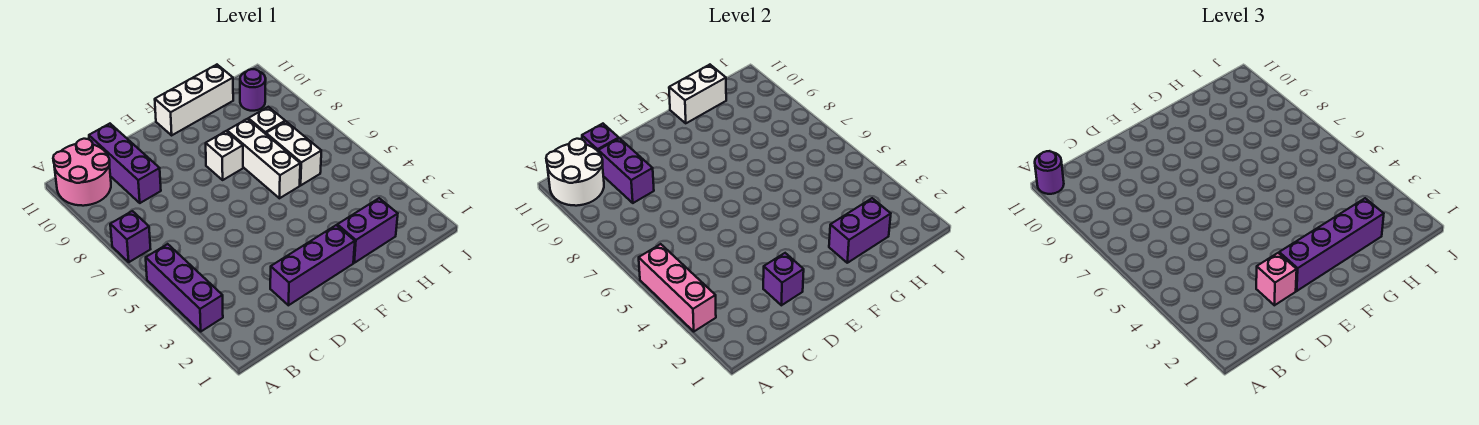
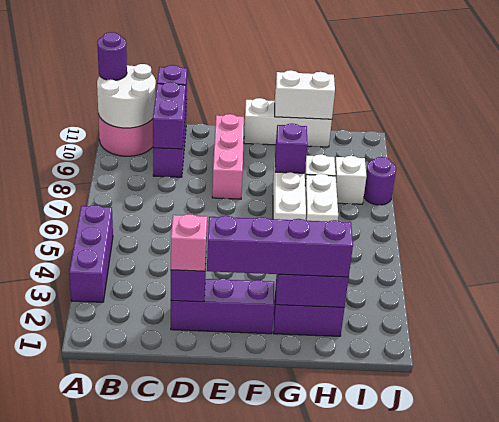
pink 1x3 brick [639,244,716,331] -> pink 1x3 brick moved to [212,114,244,199]
purple 1x1 brick [110,211,150,262] -> purple 1x1 brick moved to [275,123,308,173]
white 1x1 brick [206,131,243,180] -> white 1x1 brick moved to [335,156,367,204]
purple 1x1 round brick [240,69,266,111] -> purple 1x1 round brick moved to [364,157,396,205]

